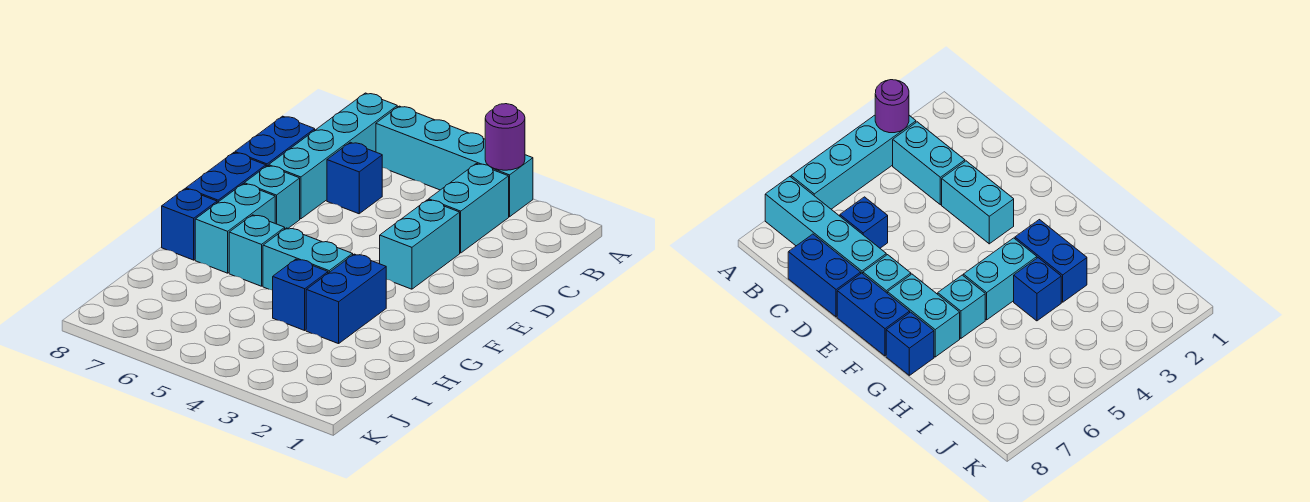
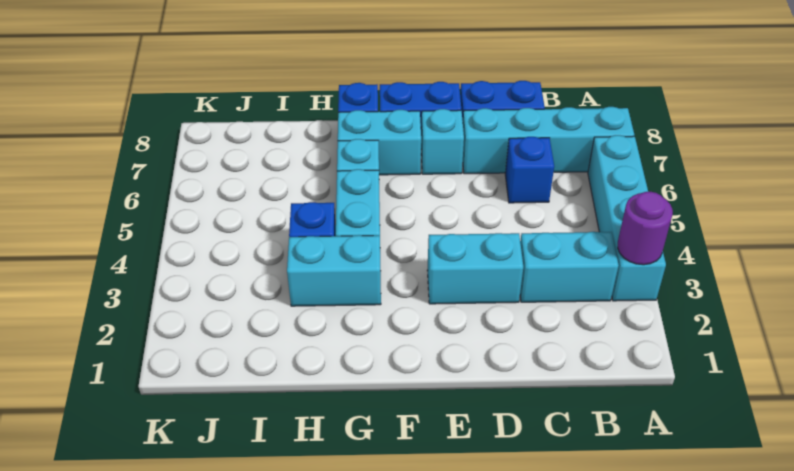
blue 1x2 brick [306,254,386,344] -> cyan 1x2 brick [287,235,381,306]

